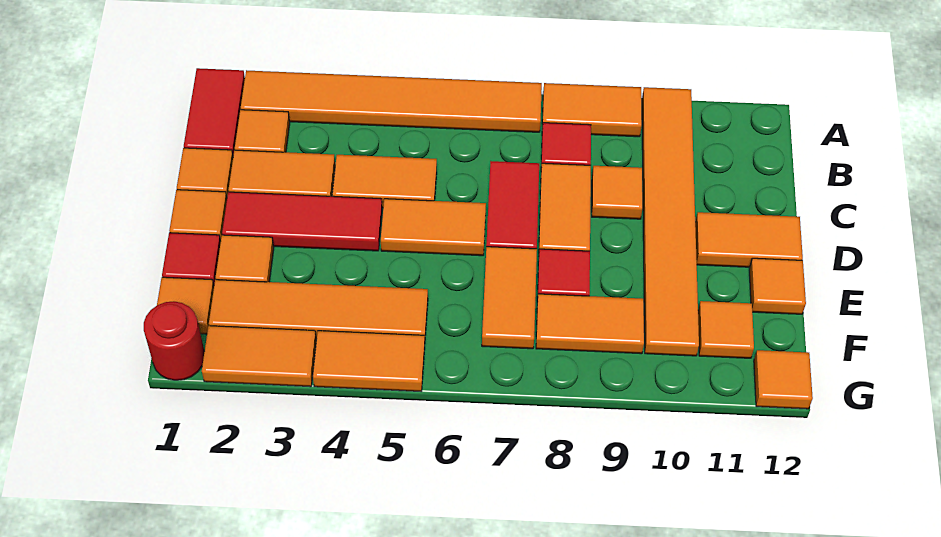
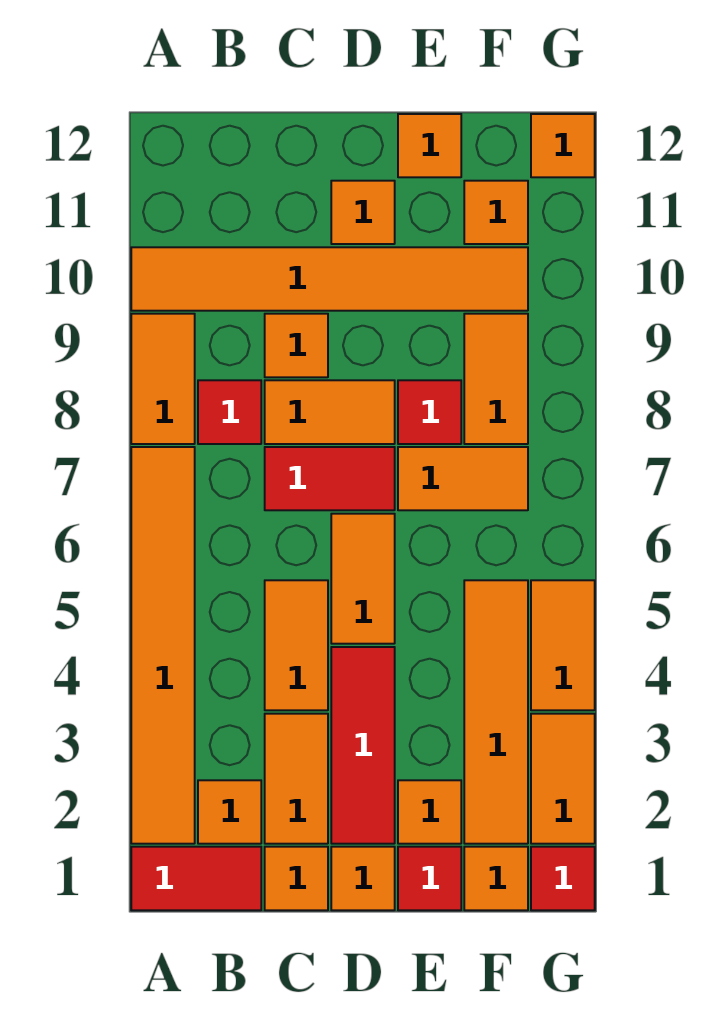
orange 1x2 tile [695,212,803,267] -> orange 1x1 tile [331,181,395,244]
red 1x1 round brick [144,301,205,380] -> red 1x1 tile [531,847,595,910]

